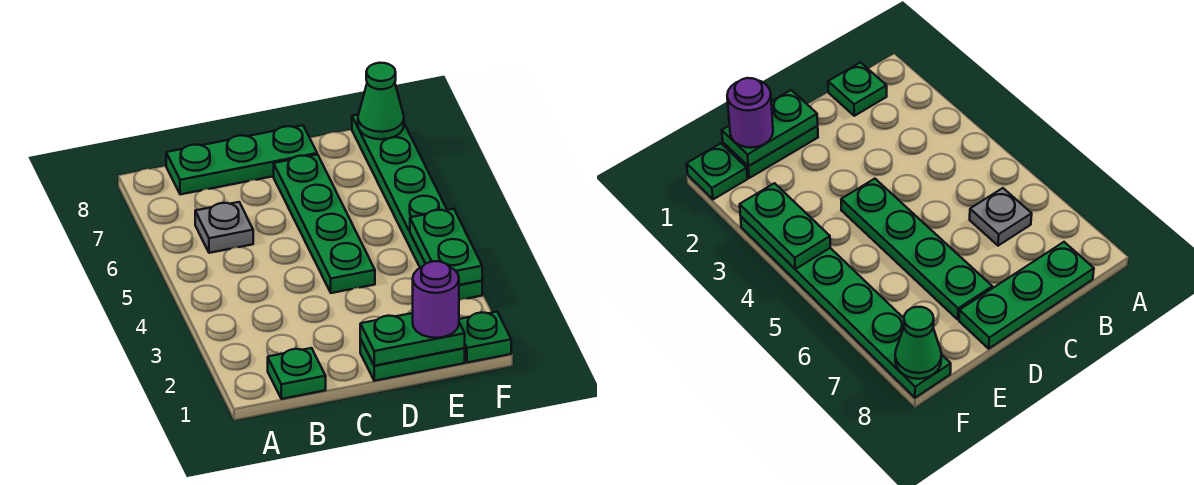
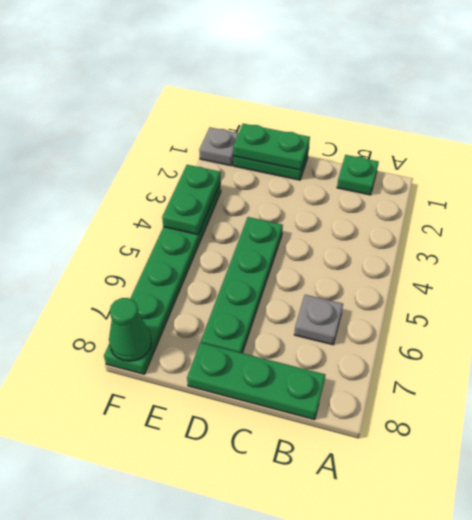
purple 1x1 round brick [413,261,459,338] -> none
green 1x1 plate [459,312,511,363] -> grey 1x1 plate [199,127,239,166]

